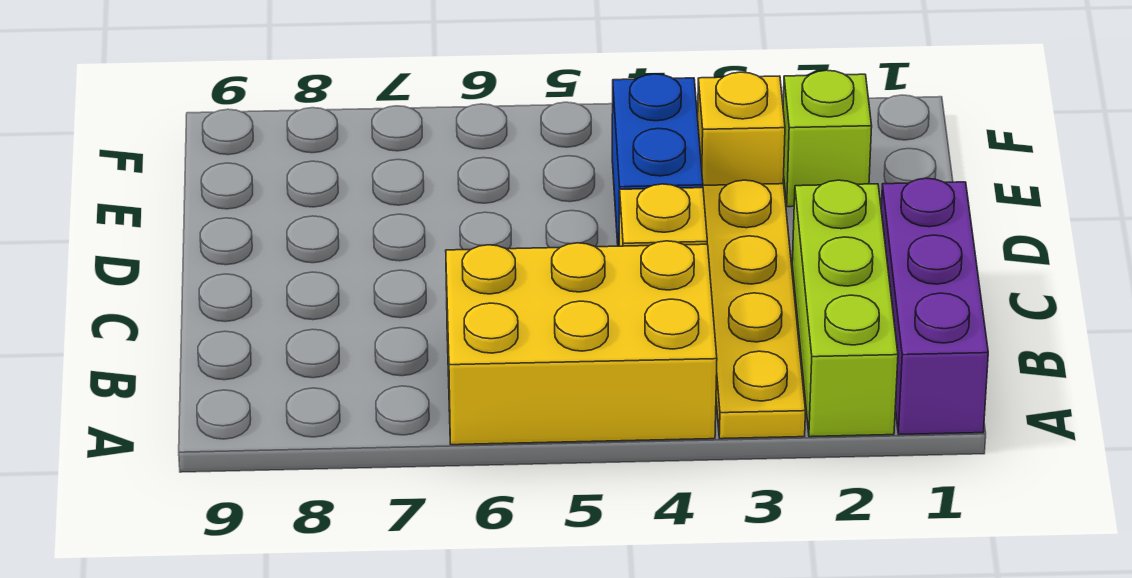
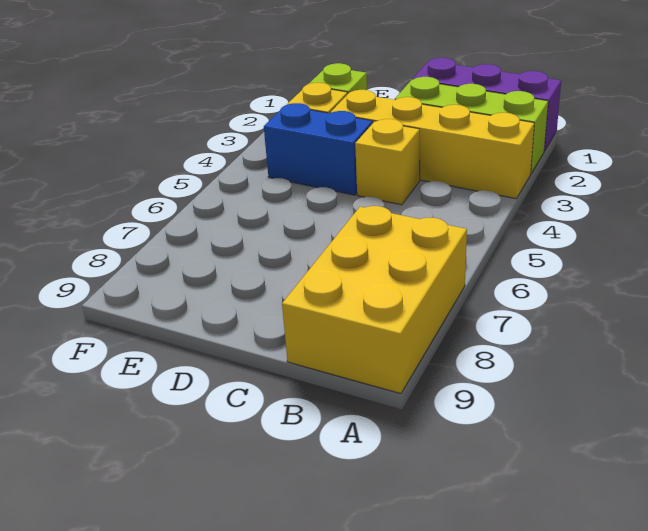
yellow 1x4 plate [703,180,806,439] -> yellow 1x4 brick [330,90,534,199]
yellow 2x3 brick [446,241,717,445] -> yellow 2x3 brick moved to [282,206,467,394]

